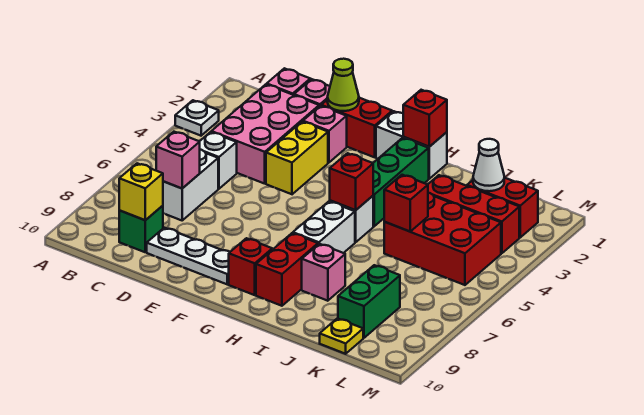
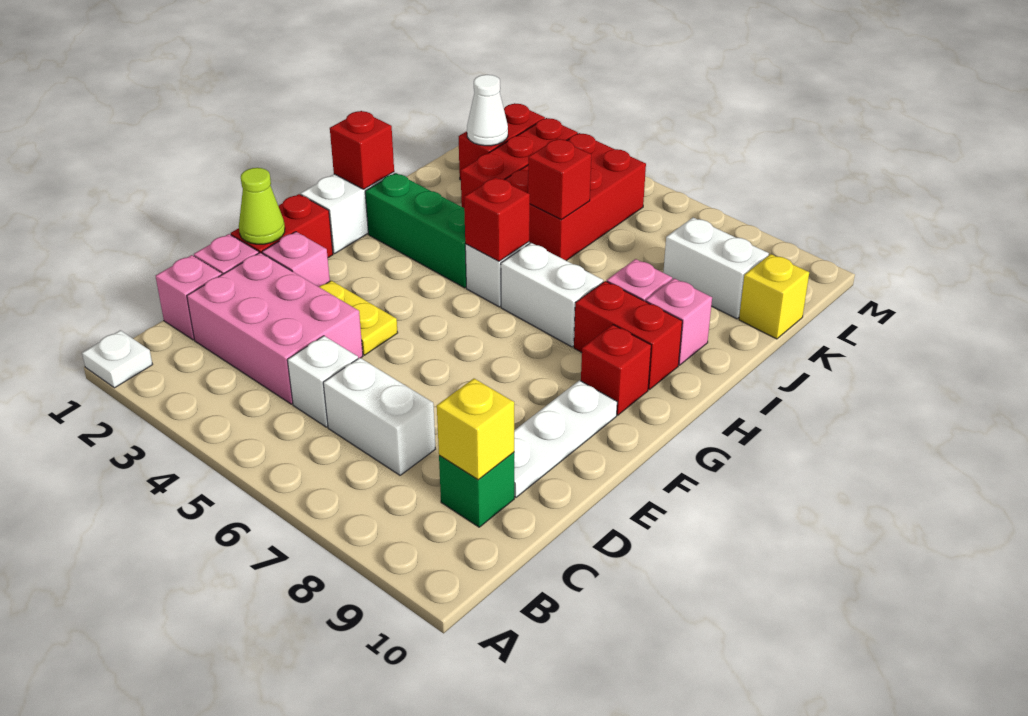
white 1x1 plate [175,100,219,136] -> white 1x1 plate moved to [82,330,153,388]
pink 1x1 brick [156,132,200,188] -> pink 1x1 brick moved to [646,278,712,365]
yellow 1x2 brick [266,122,328,194] -> yellow 1x2 plate [319,281,398,355]
green 1x2 brick [338,265,400,338] -> white 1x2 brick [663,218,769,319]
yellow 1x1 plate [320,318,363,354] -> yellow 1x1 brick [739,254,809,339]

